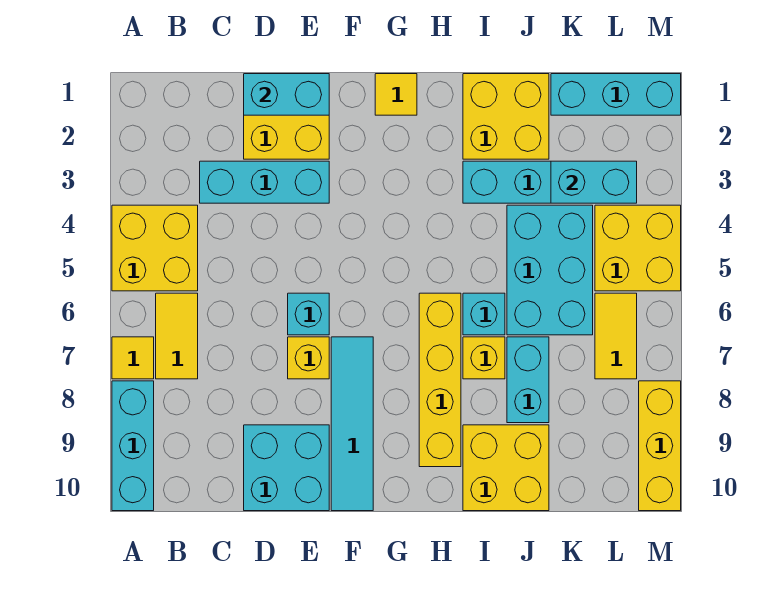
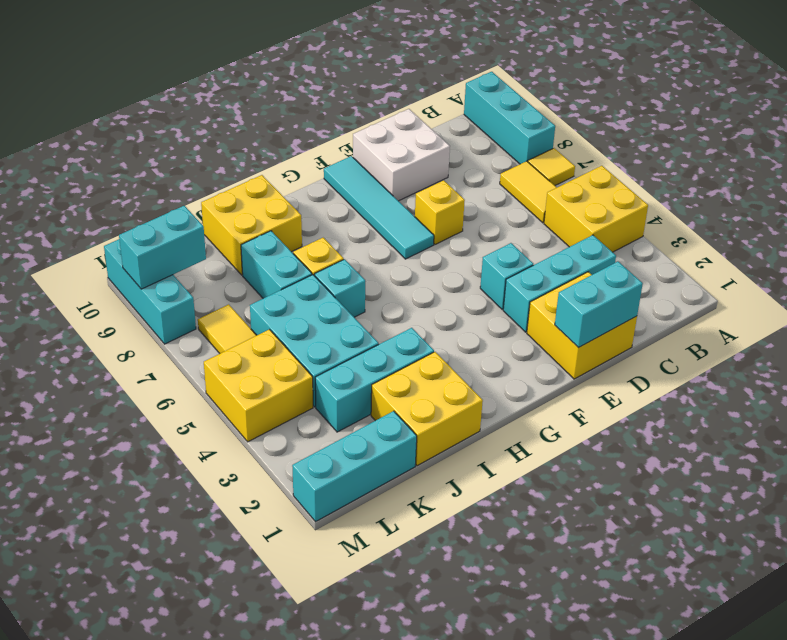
cyan 2x2 brick [244,425,329,511] -> white 2x2 brick [353,109,450,201]
cyan 1x1 brick [288,293,329,335] -> cyan 1x1 brick moved to [480,243,533,309]
yellow 1x1 tile [375,74,417,115] -> none
yellow 1x4 brick [419,293,461,467] -> none
cyan 1x2 brick [551,161,637,203] -> cyan 1x2 brick moved to [119,206,206,289]
yellow 1x3 brick [639,381,681,511] -> cyan 1x3 brick [104,240,196,344]

